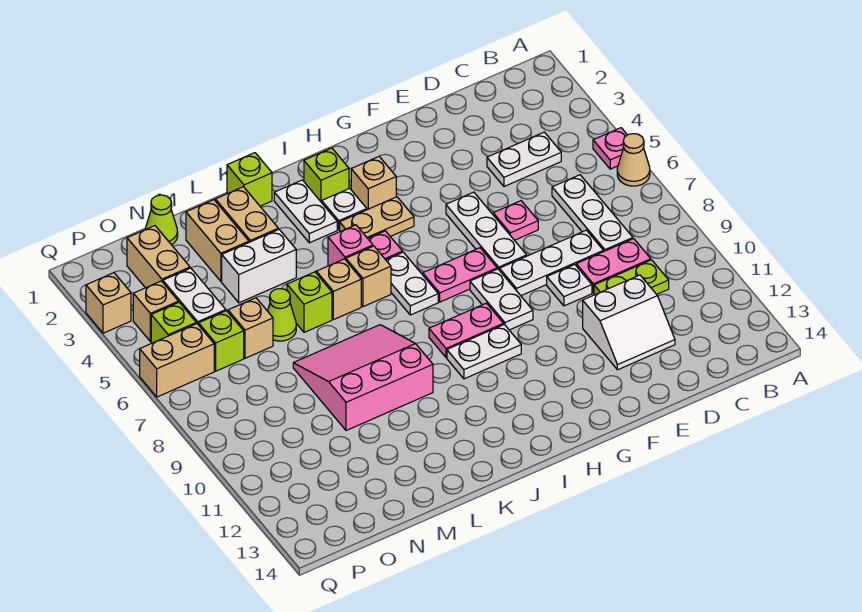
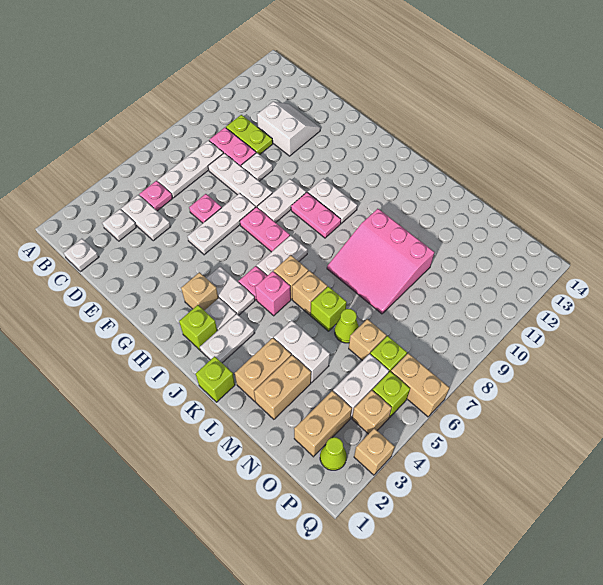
pink 1x1 plate [593,128,627,169] -> pink 1x1 plate moved to [139,181,173,211]
tan 1x1 cone [617,134,650,186] -> none
none -> white 1x1 plate [64,239,99,272]
none -> white 1x1 plate [102,209,136,241]
tan 1x2 plate [340,197,414,238] -> white 1x2 plate [207,267,255,315]
lime 1x1 cone [145,195,178,245] -> lime 1x1 cone moved to [320,437,347,470]

